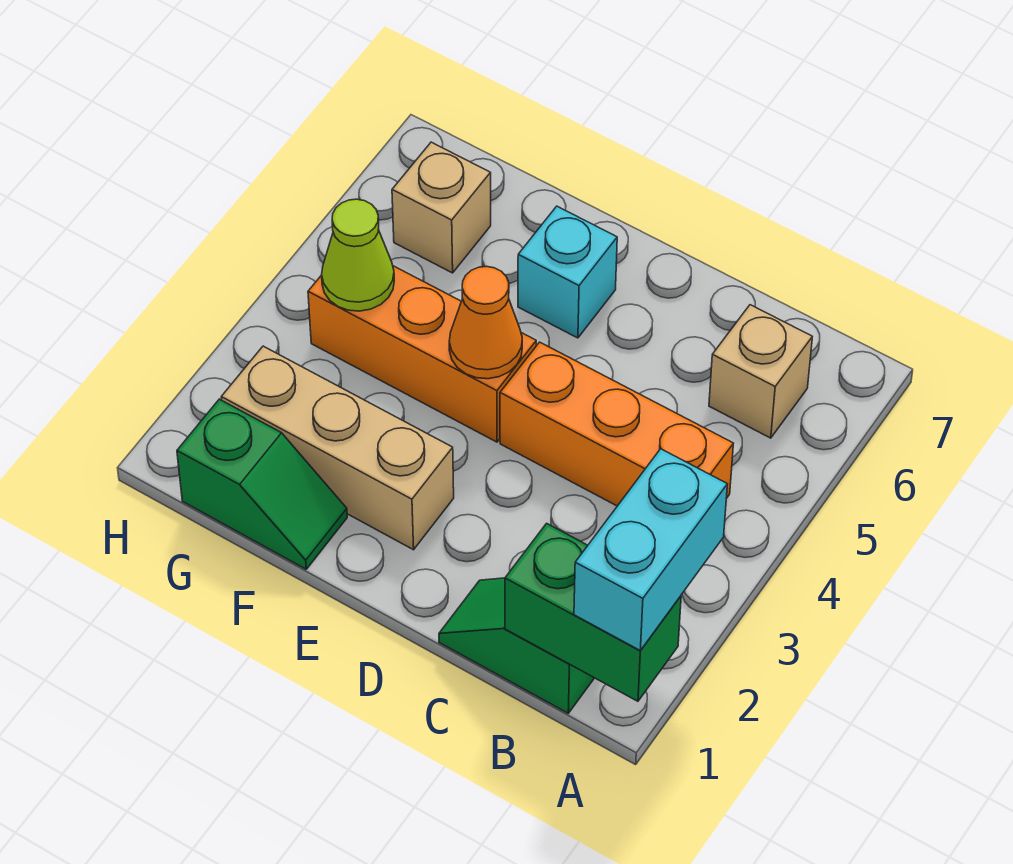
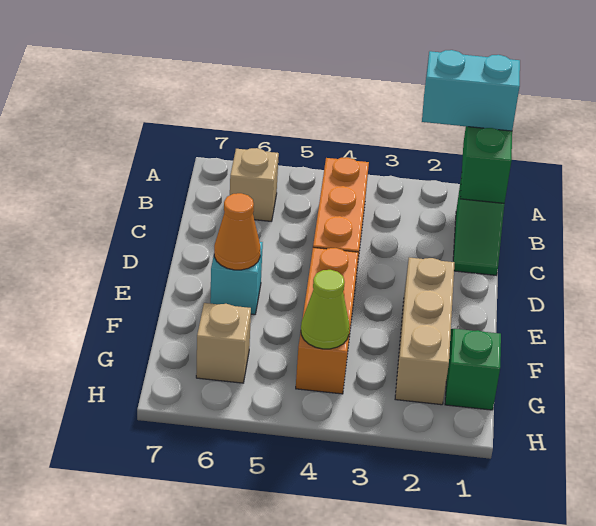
orange 1x1 cone [449,266,522,379] -> orange 1x1 cone moved to [214,193,260,270]

